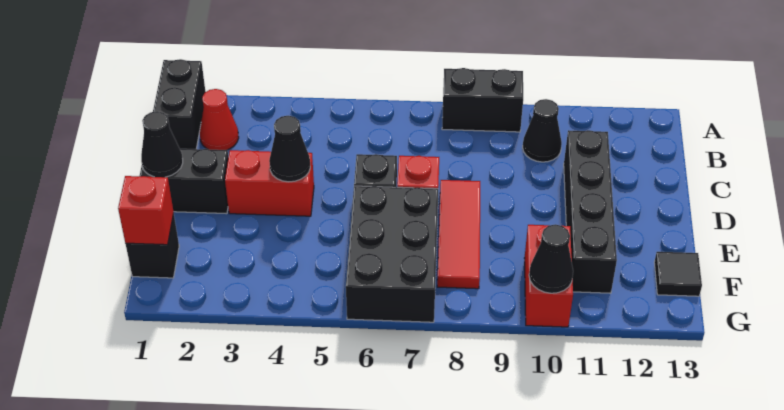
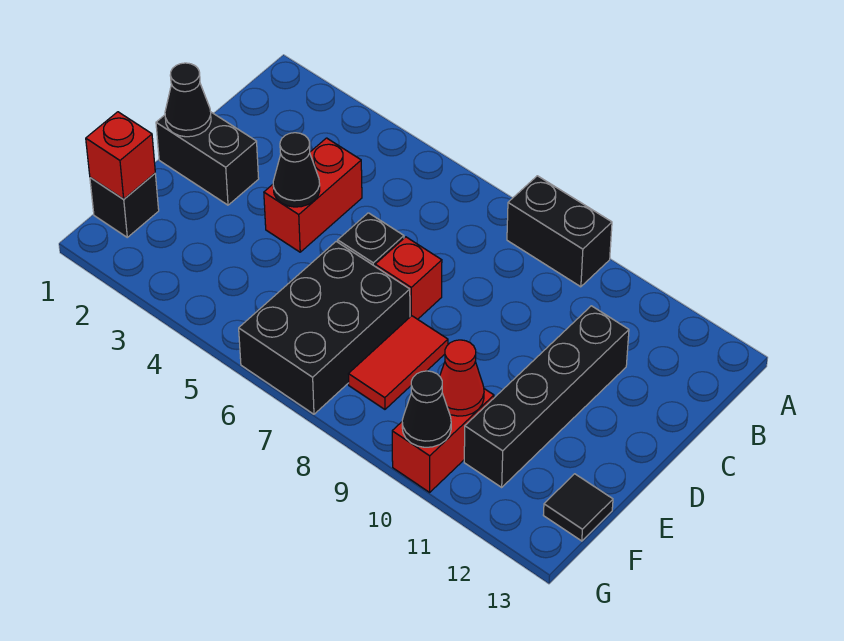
black 1x2 brick [153,59,206,149] -> none
red 1x1 cone [200,89,239,150] -> red 1x1 cone moved to [440,340,484,416]
black 1x1 cone [523,99,562,162] -> none
red 1x2 brick [225,150,314,216] -> red 1x2 brick turned to [264,138,362,252]
red 1x3 tile [437,180,480,289] -> red 1x2 tile [349,316,448,409]

